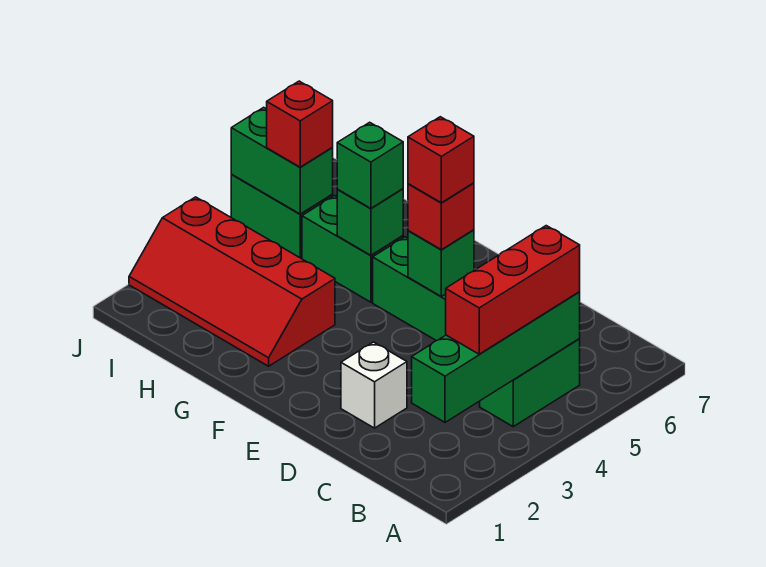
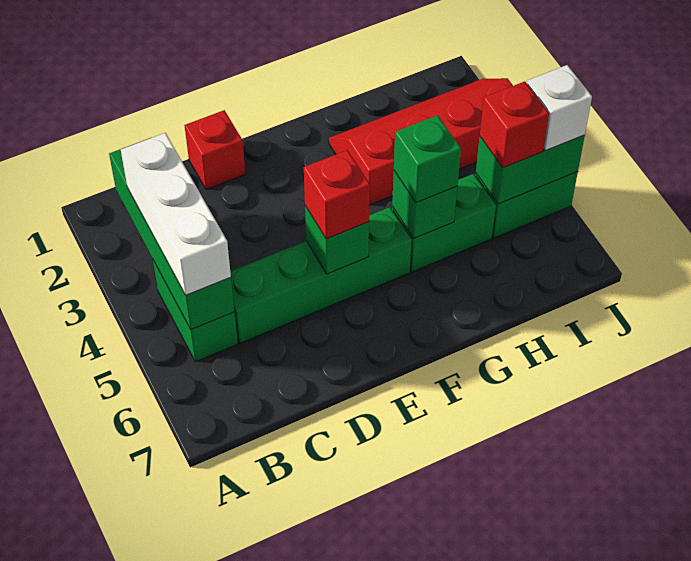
red 1x3 brick [446,226,580,354] -> white 1x3 brick [121,133,231,295]
white 1x1 brick [341,342,407,428] -> white 1x1 brick moved to [527,65,592,151]
red 1x1 brick [408,117,474,203] -> red 1x1 brick moved to [185,110,245,190]

